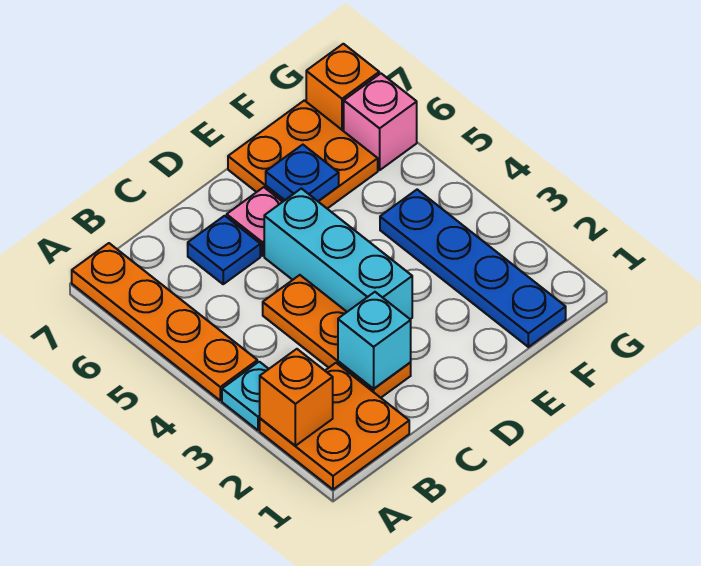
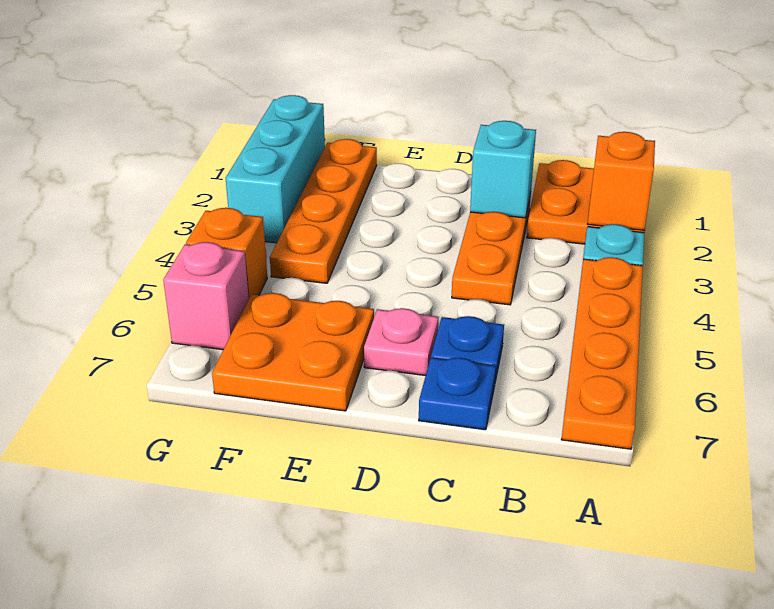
cyan 1x3 brick [264,189,412,319] -> cyan 1x3 brick moved to [226,95,325,243]
blue 1x1 plate [266,145,339,201] -> blue 1x1 plate moved to [419,358,496,430]
blue 1x4 plate [380,190,566,347] -> orange 1x4 plate [270,139,377,283]
orange 1x1 brick [306,44,379,131] -> orange 1x1 brick moved to [186,208,267,298]

